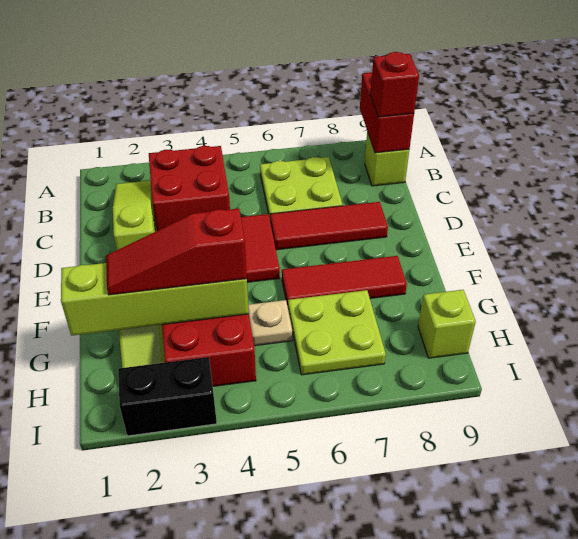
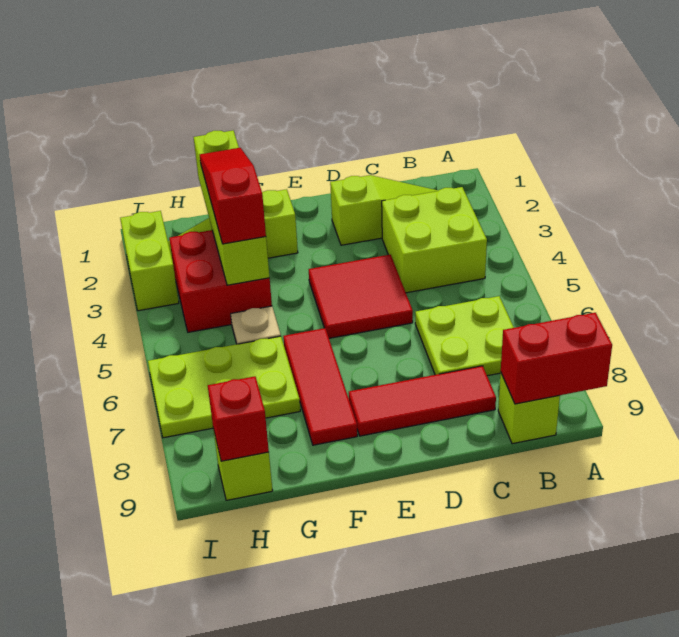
red 2x2 brick [149,146,230,231] -> lime 2x2 brick [382,187,487,293]
red 1x1 brick [370,52,419,117] -> red 1x1 brick moved to [208,376,269,461]
red 1x3 tile [270,202,388,250] -> red 1x3 tile turned to [349,366,496,436]
lime 2x2 plate [288,290,386,375] -> lime 2x3 plate [148,336,300,438]
black 1x2 brick [118,357,217,436] -> lime 1x2 brick [120,211,179,311]

